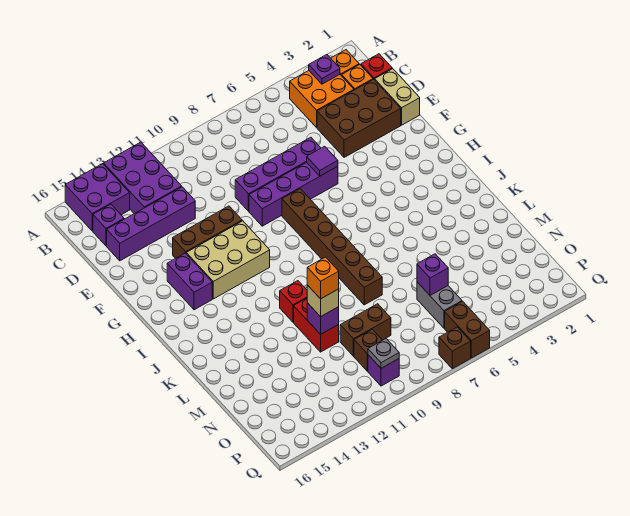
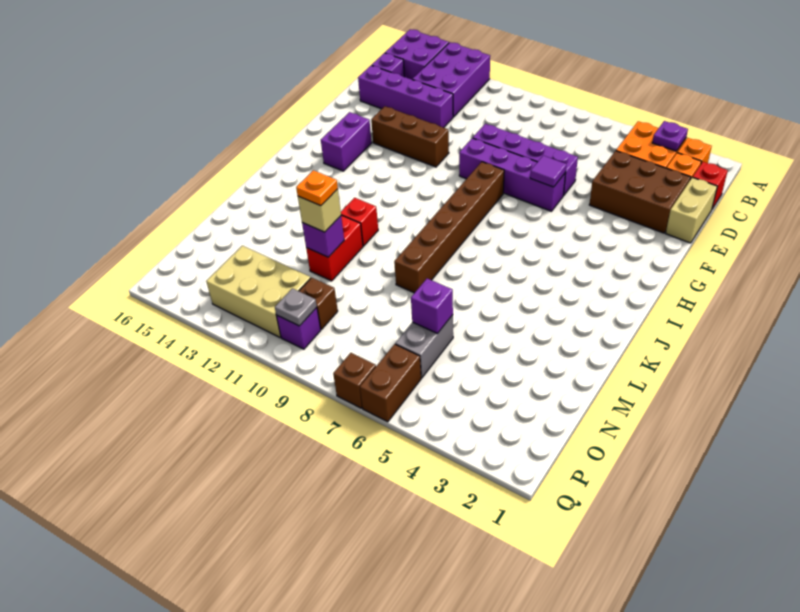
tan 2x3 brick [186,221,270,299] -> tan 2x3 brick moved to [206,246,310,337]
orange 1x1 brick [307,257,339,299] -> orange 1x1 plate [296,170,338,206]
brown 1x2 brick [340,304,391,356] -> none

